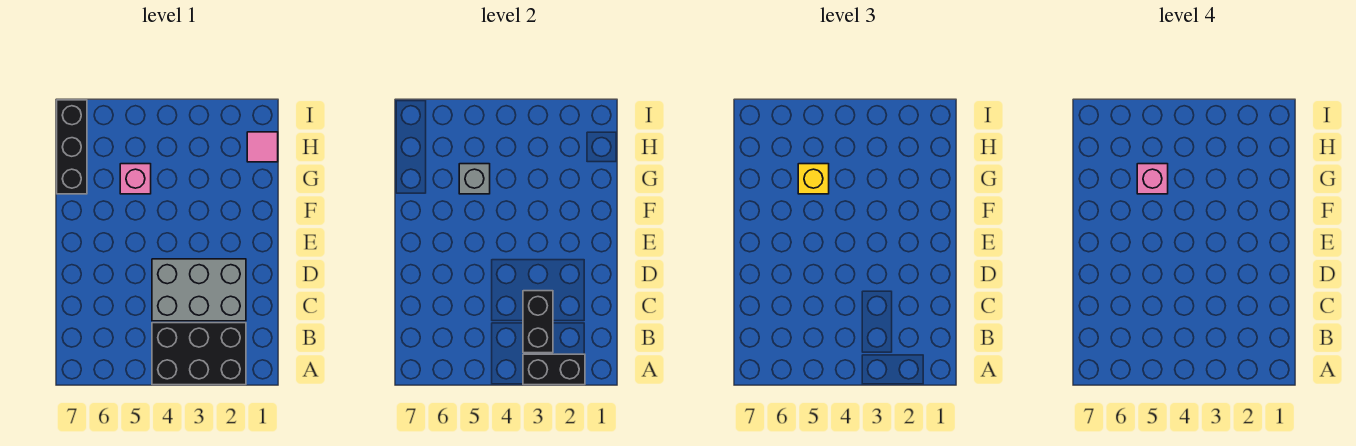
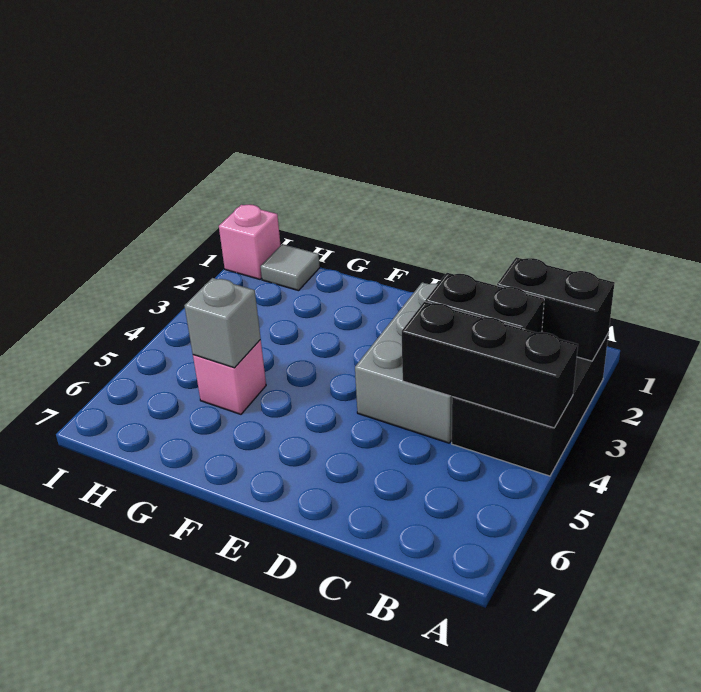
black 1x2 brick [523,354,585,385] -> black 1x2 brick turned to [497,257,615,361]
yellow 1x1 brick [798,164,829,194] -> none
pink 1x1 brick [1137,164,1168,194] -> pink 1x1 brick moved to [219,205,281,279]
black 1x3 brick [57,100,87,194] -> black 1x3 brick moved to [402,302,578,428]
pink 1x1 tile [247,132,278,162] -> grey 1x1 tile [261,244,320,291]

